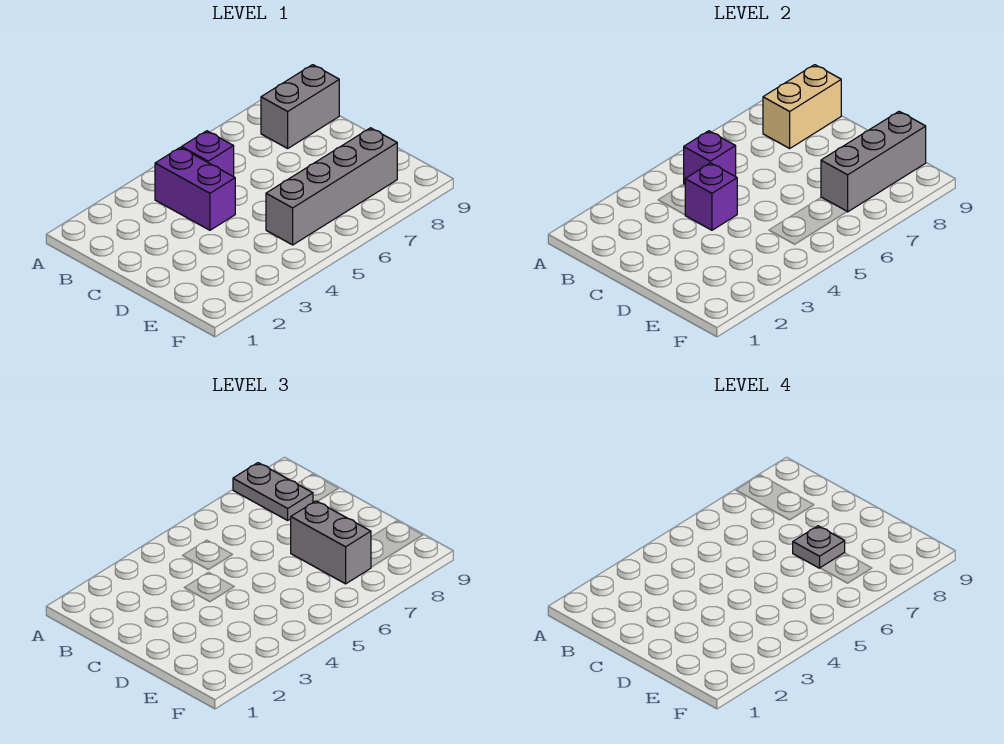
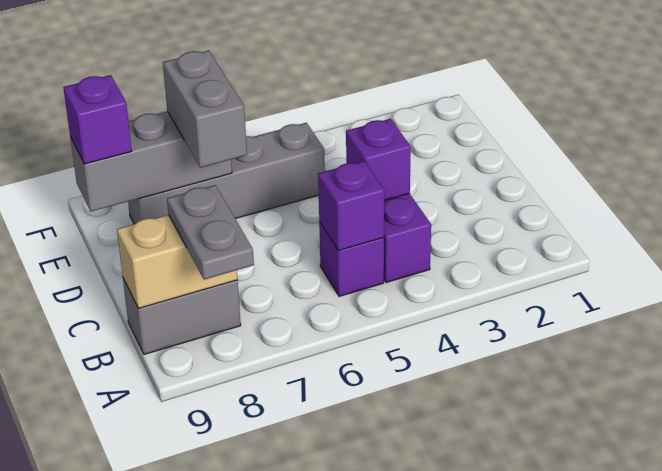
grey 1x1 plate [793,526,845,568] -> none
none -> purple 1x1 brick [63,75,132,164]

